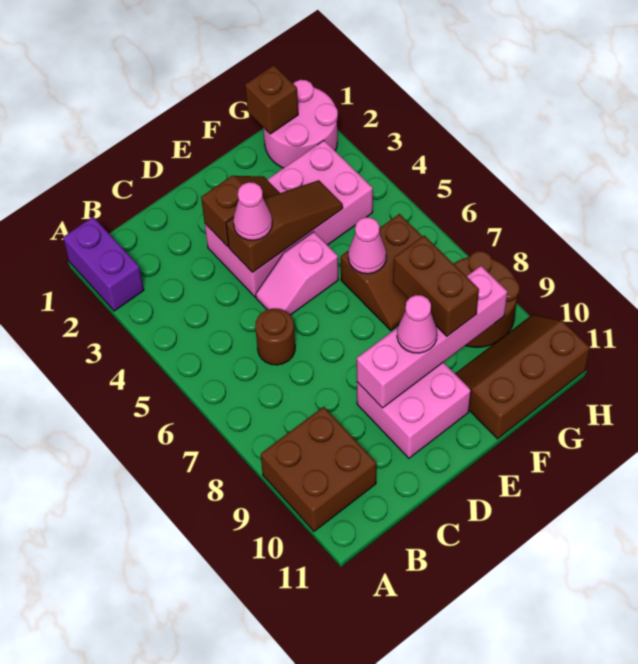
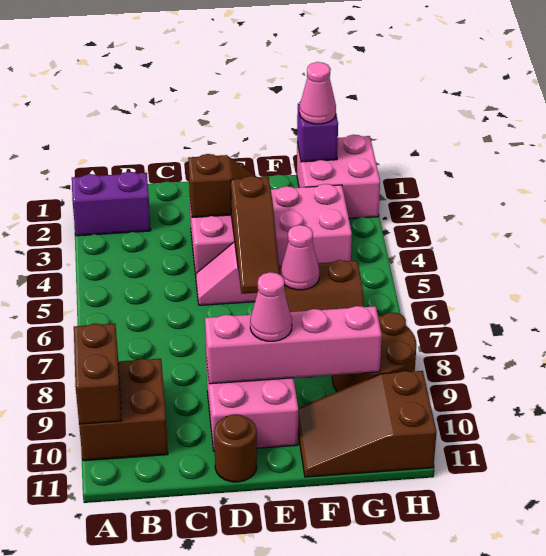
purple 1x2 brick [63,217,144,311] -> purple 1x2 brick turned to [72,172,151,236]
brown 1x1 round brick [255,308,295,365] -> brown 1x1 round brick moved to [214,414,257,482]
brown 1x3 slope [226,180,343,273] -> brown 1x3 slope turned to [231,176,280,294]
pink 1x1 cone [233,182,272,240] -> pink 1x1 cone moved to [300,62,336,124]
brown 1x2 brick [393,236,479,336] -> brown 1x2 brick moved to [74,323,121,424]
brown 2x3 slope [455,315,590,439] -> brown 2x3 slope turned to [298,371,436,477]
pink 2x2 round brick [264,80,338,168] -> pink 2x2 brick [297,135,380,219]
brown 1x1 brick [245,65,298,134] -> purple 1x1 brick [297,104,338,162]

